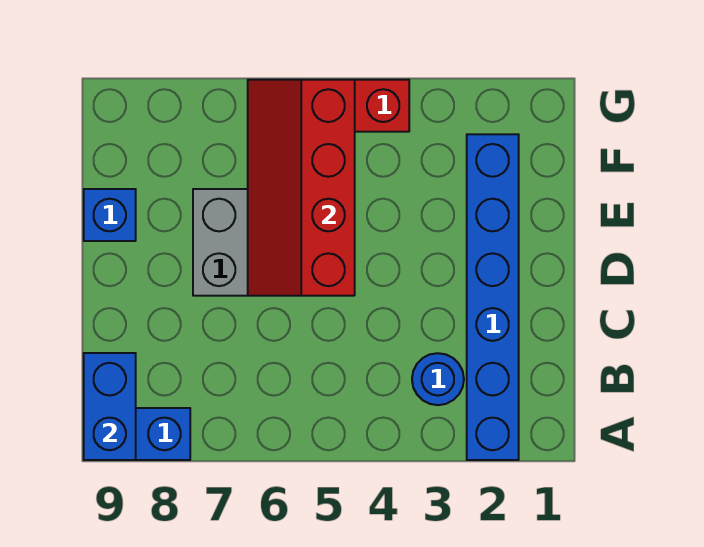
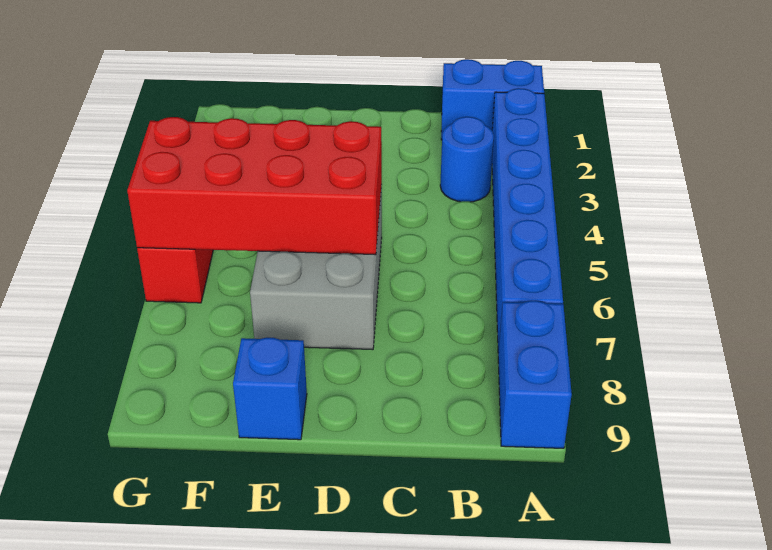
blue 1x6 brick [467,134,519,460] -> blue 1x6 brick turned to [492,88,563,352]
blue 1x2 brick [84,353,136,460] -> blue 1x2 brick moved to [441,59,544,140]
red 2x4 slope [248,80,355,296] -> red 2x4 brick [127,117,382,255]

